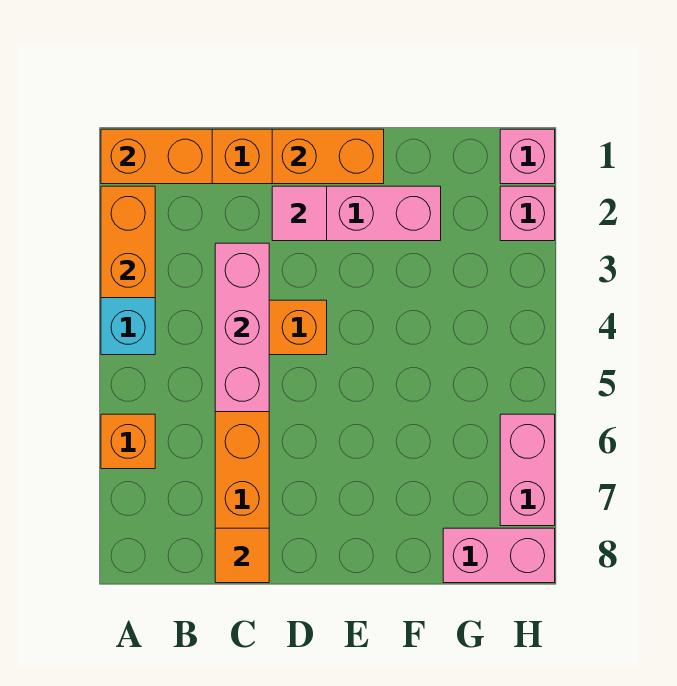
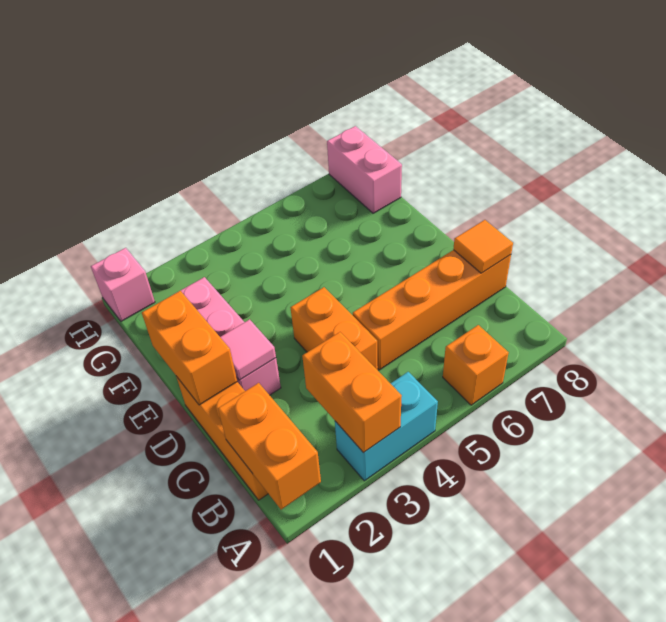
orange 1x2 brick [101,186,155,298] -> orange 1x2 brick turned to [302,332,402,453]
pink 1x3 brick [215,243,269,412] -> none
pink 1x1 brick [500,186,555,241] -> none
pink 1x2 brick [500,414,555,526] -> none

